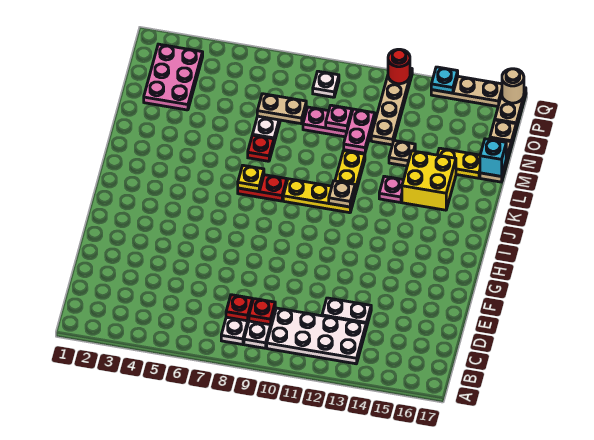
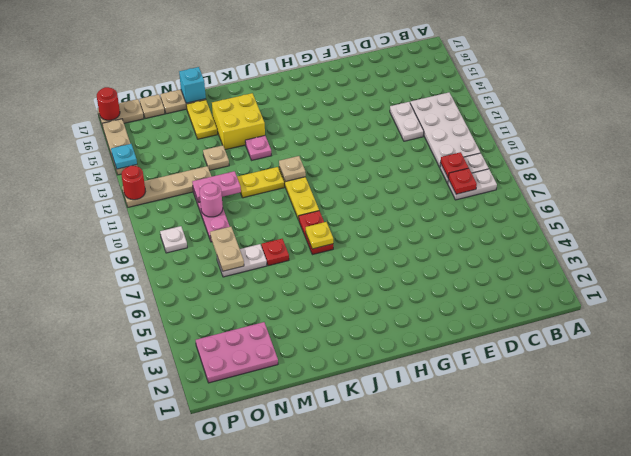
pink 1x1 plate [326,105,352,131] -> pink 1x1 round brick [200,183,223,217]
tan 1x1 round brick [502,69,524,103] -> red 1x1 round brick [97,87,120,120]

